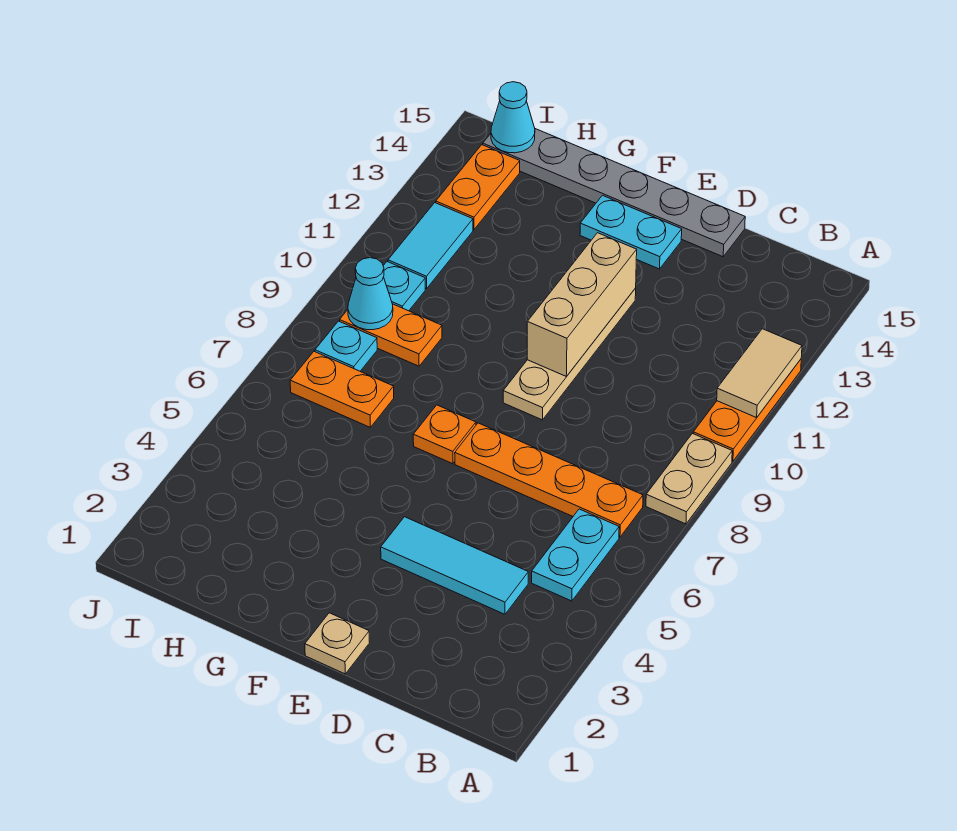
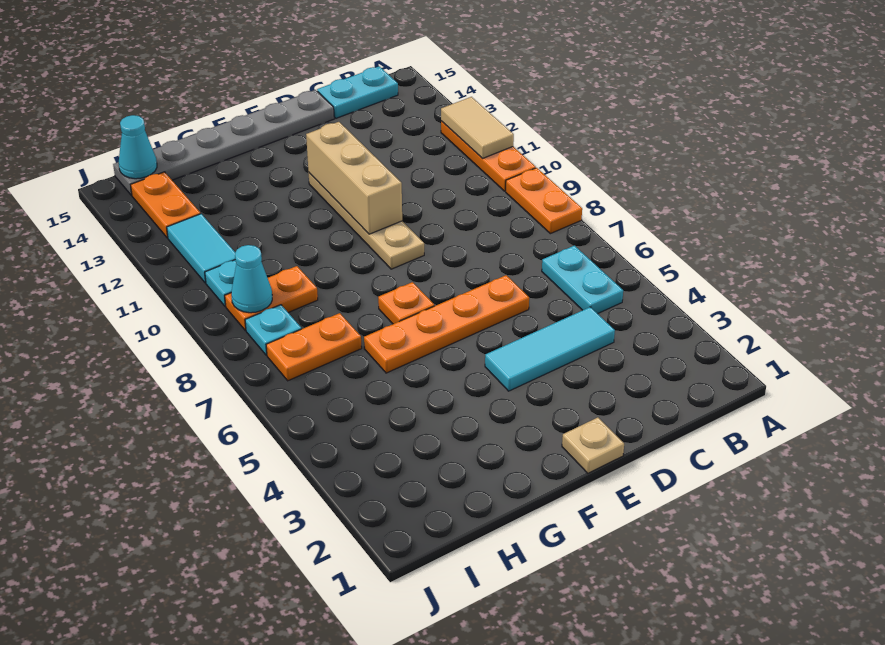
tan 1x2 plate [646,434,732,524] -> orange 1x2 plate [506,168,582,234]
orange 1x4 plate [455,423,643,537] -> orange 1x4 plate moved to [364,275,529,373]
cyan 1x2 plate [580,195,682,269] -> cyan 1x2 plate moved to [317,66,398,118]

